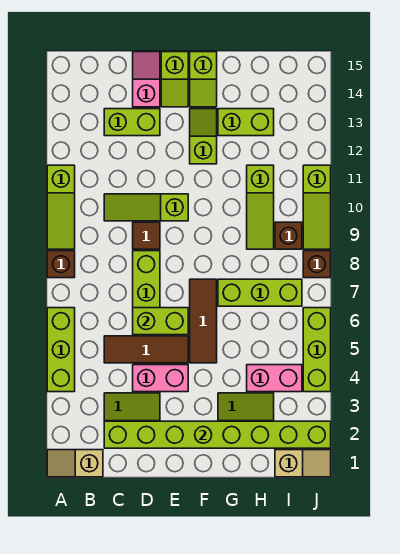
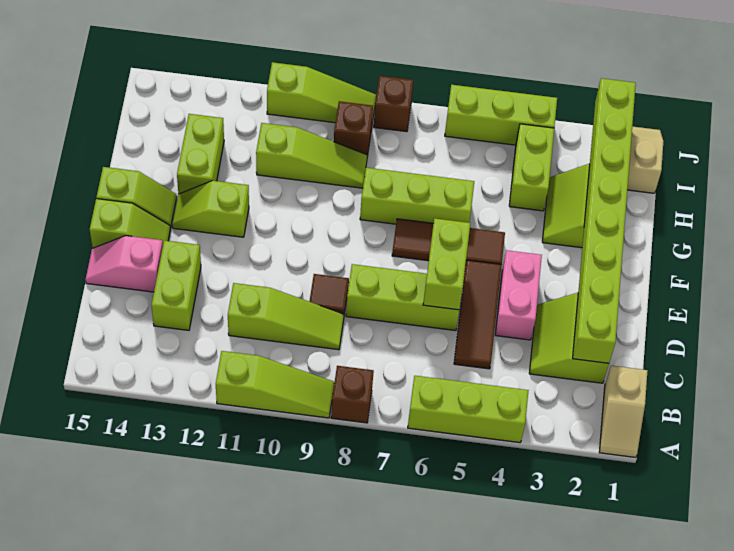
lime 1x3 slope [104,194,188,221] -> lime 1x3 slope turned to [228,283,344,350]
lime 1x3 brick [218,279,302,306] -> lime 1x3 brick turned to [360,168,474,224]
pink 1x2 brick [247,365,302,392] -> lime 1x2 brick [509,124,554,211]

